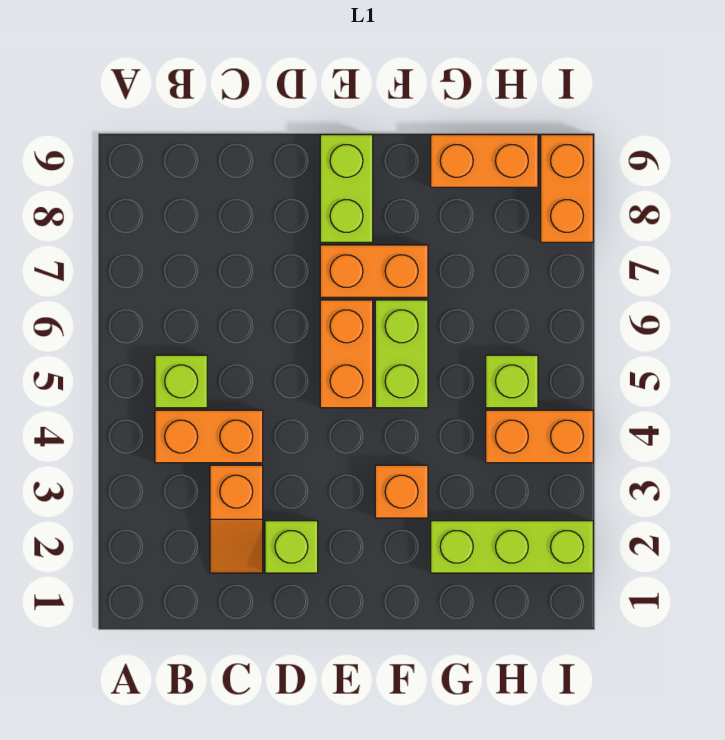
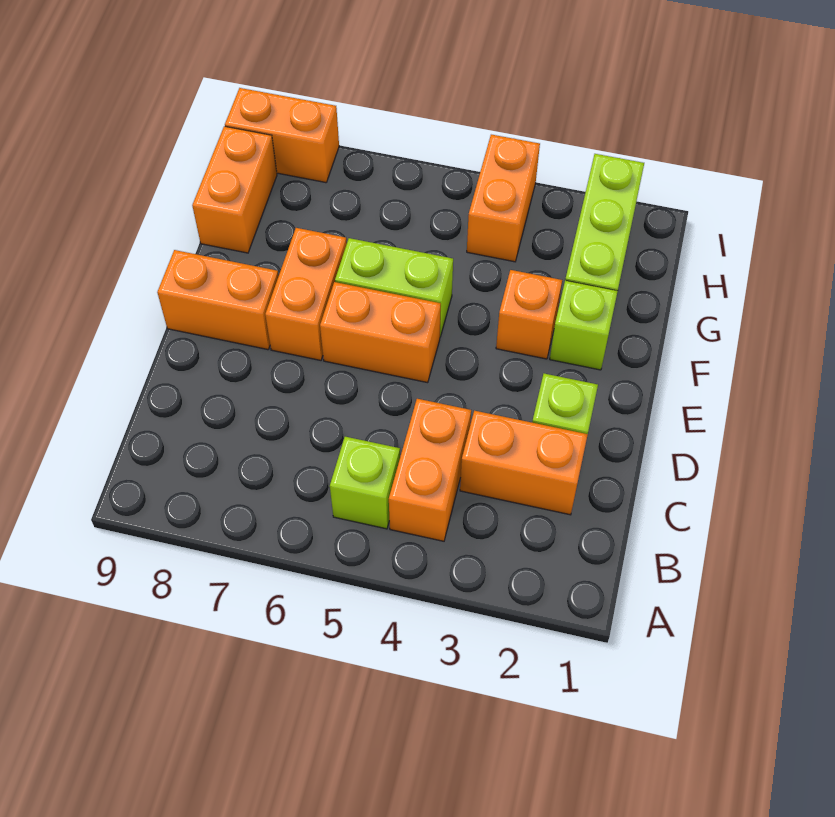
orange 1x2 slope [210,465,263,573] -> orange 1x2 brick [460,411,588,515]
lime 1x2 brick [320,135,373,242] -> orange 1x2 brick [157,250,279,350]
lime 1x1 brick [486,355,538,408] -> lime 1x1 brick moved to [550,281,618,370]

